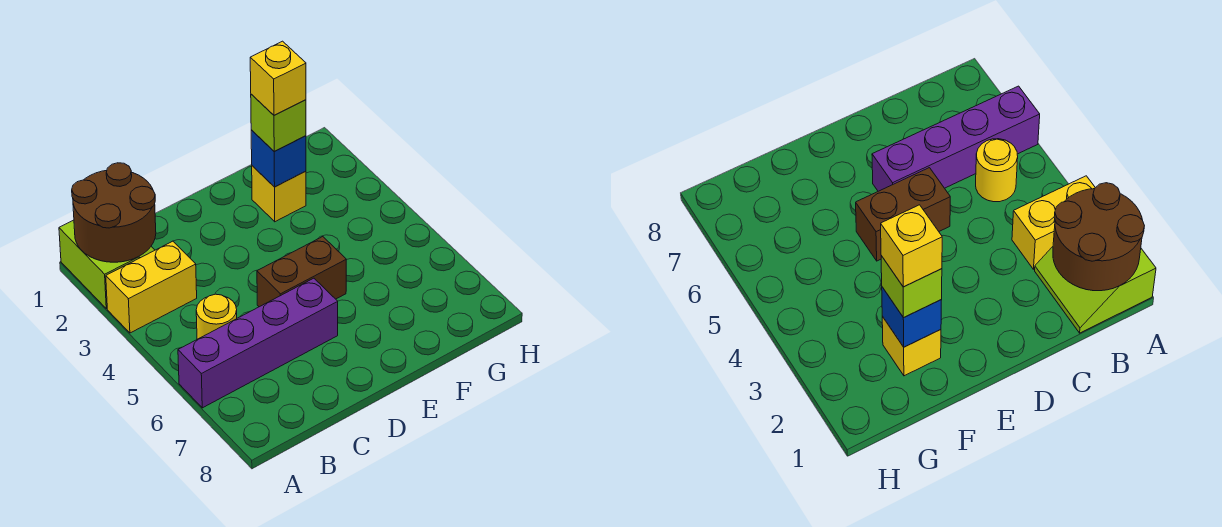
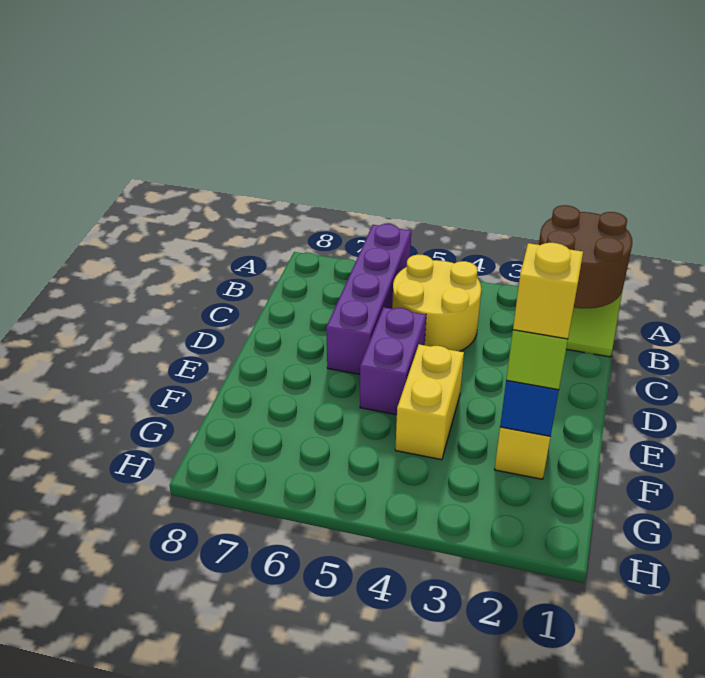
yellow 1x2 brick [106,241,197,333] -> yellow 1x2 brick moved to [395,344,464,460]
yellow 1x1 round brick [196,294,237,339] -> yellow 2x2 round brick [392,254,481,351]
brown 1x2 brick [257,237,346,307] -> purple 1x2 brick [360,307,426,415]

